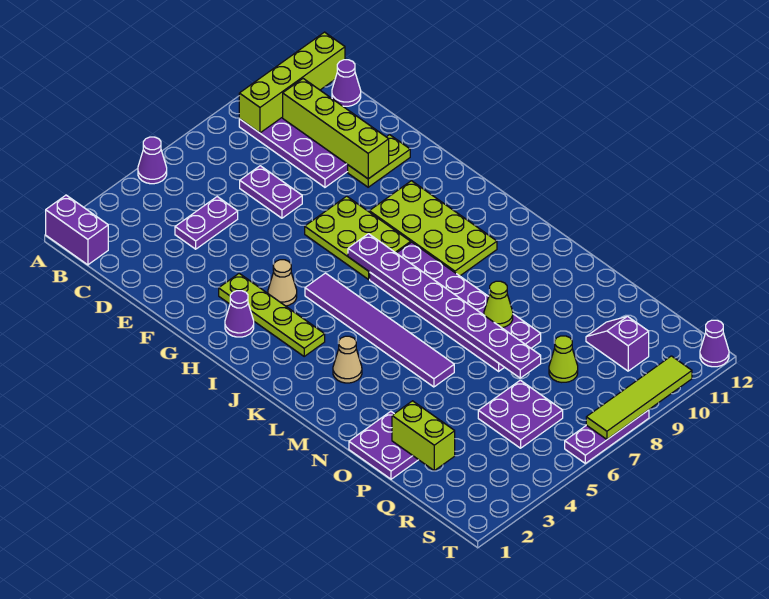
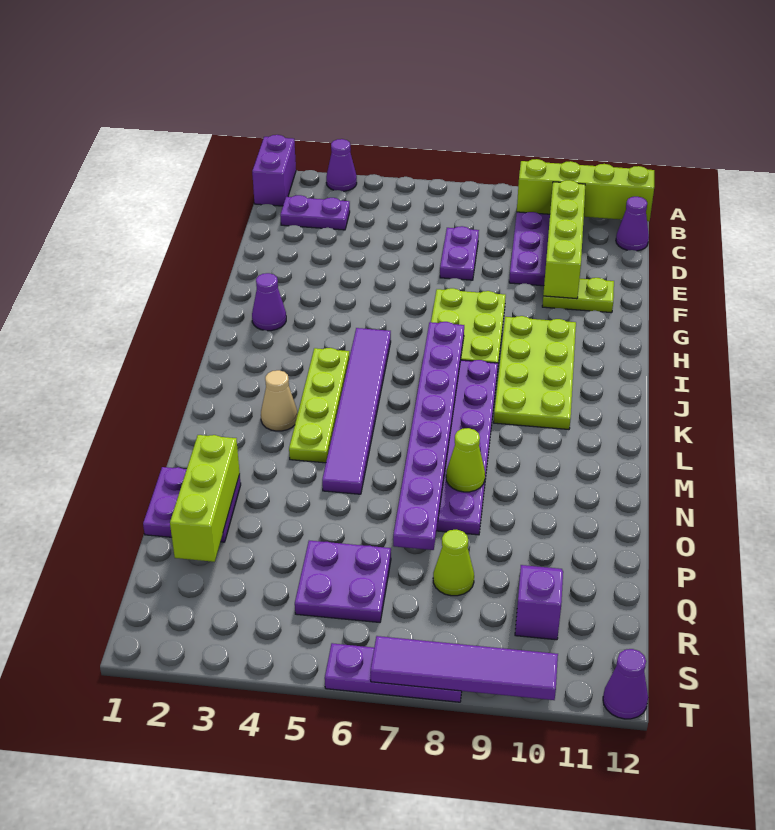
purple 1x1 cone [138,137,167,184] -> purple 1x1 cone moved to [326,139,357,191]
purple 1x2 plate [175,197,238,249] -> purple 1x2 plate moved to [280,195,350,230]
lime 1x4 plate [219,274,325,356] -> lime 1x4 plate moved to [289,348,349,463]
tan 1x1 cone [268,260,297,306] -> none
lime 1x2 brick [392,401,455,470] -> lime 1x3 brick [170,435,240,562]
lime 1x4 tile [586,356,692,439] -> purple 1x4 tile [371,636,558,700]

